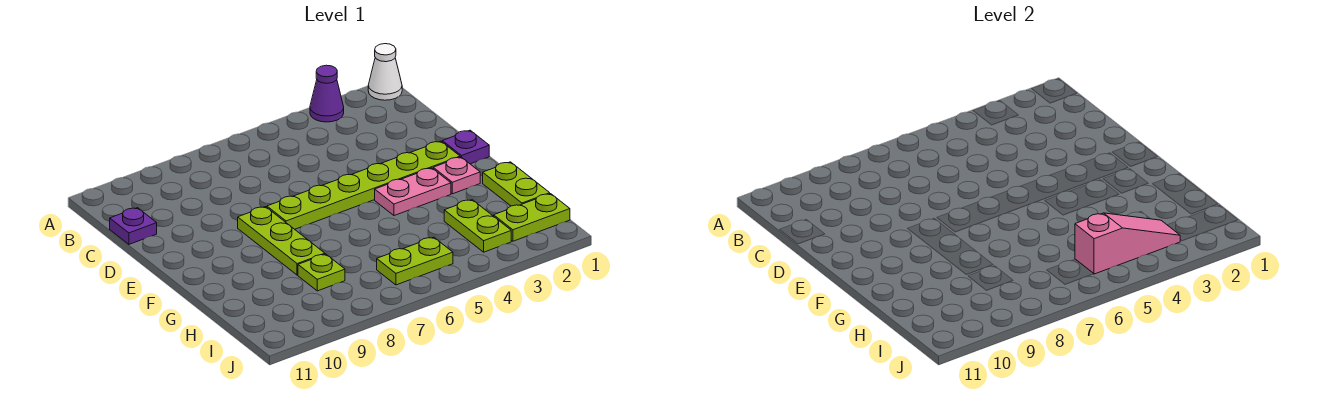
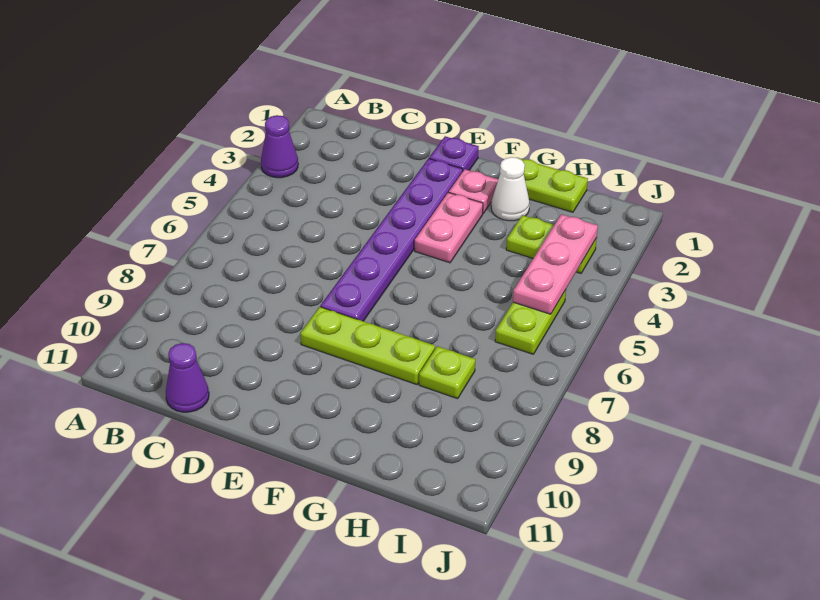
white 1x1 cone [368,44,402,100] -> white 1x1 cone moved to [491,157,530,221]
purple 1x1 plate [110,208,157,244] -> purple 1x1 cone [166,343,209,412]
lime 1x6 plate [267,141,460,229] -> purple 1x6 plate [321,159,463,321]
lime 1x2 plate [494,194,570,241] -> none
pink 1x3 slope [1075,213,1180,274] -> pink 1x3 plate [513,214,598,314]

